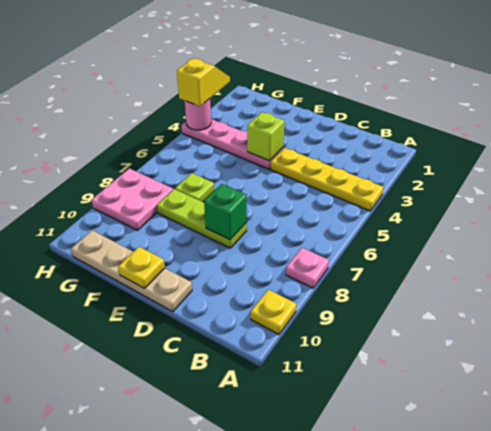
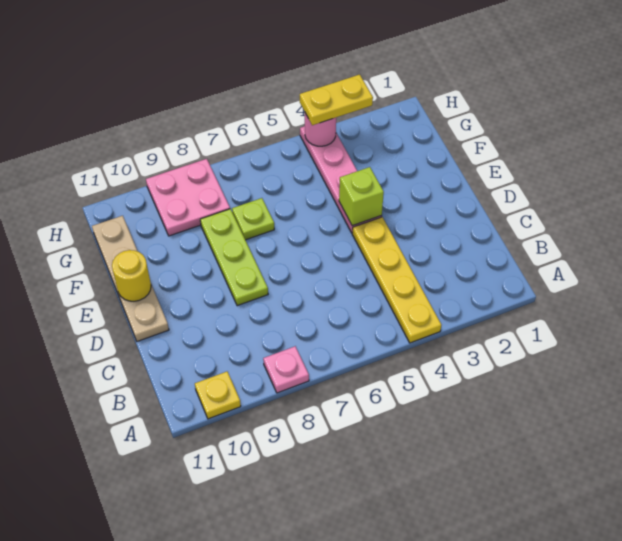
green 1x1 brick [204,184,247,240] -> none
yellow 1x1 plate [118,247,165,288] -> yellow 1x1 round brick [112,250,151,301]
yellow 1x2 slope [177,58,230,106] -> yellow 1x2 plate [300,75,373,125]

